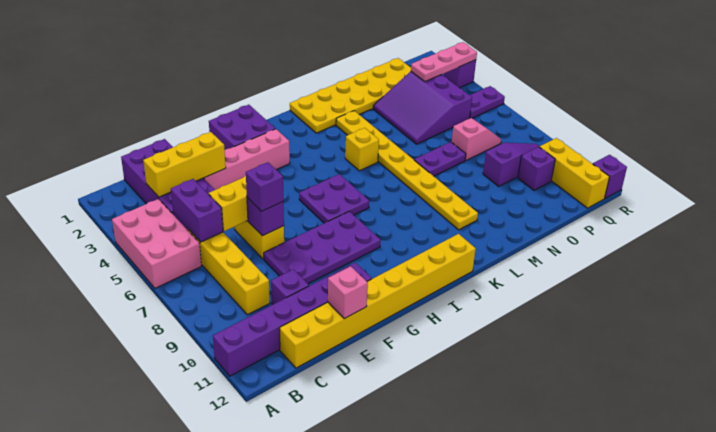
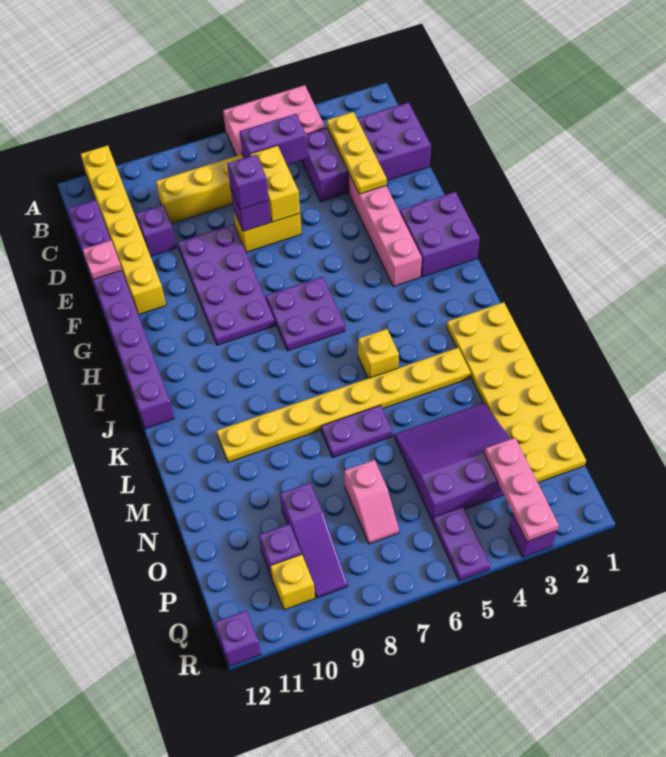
purple 1x6 brick [213,263,372,376] -> yellow 1x6 brick [81,145,166,315]
yellow 1x3 brick [143,132,226,197] -> yellow 1x3 plate [327,112,387,194]
yellow 1x8 brick [279,234,476,368] -> purple 1x8 brick [68,200,174,429]
pink 1x1 brick [328,266,368,319] -> pink 1x1 plate [83,240,122,279]
purple 1x2 plate [414,142,466,176] -> purple 1x2 plate turned to [321,405,393,458]
yellow 1x3 brick [540,138,609,208] -> yellow 1x1 brick [271,554,315,610]

